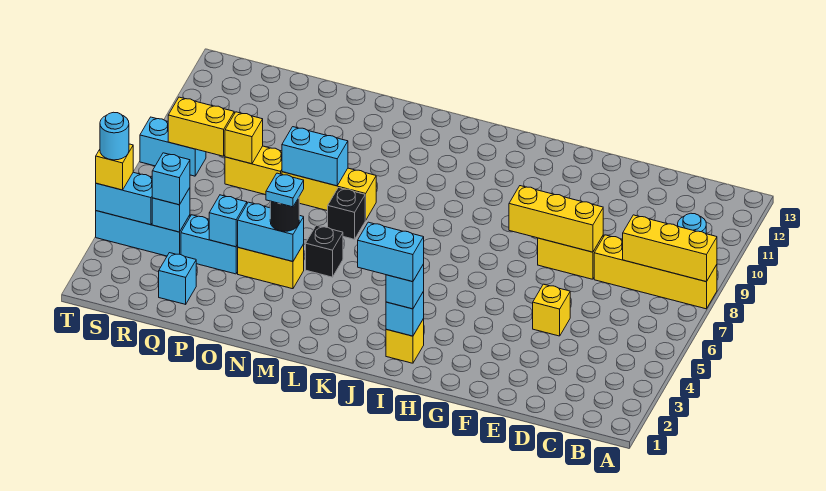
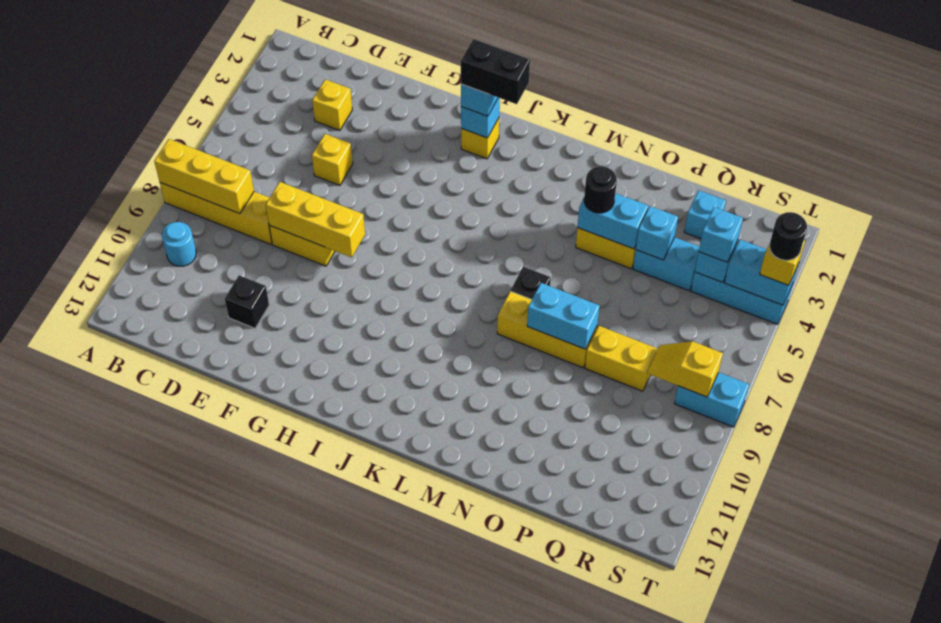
cyan 1x2 brick [358,222,424,282] -> black 1x2 brick [461,39,530,104]
black 1x1 brick [306,225,343,277] -> black 1x1 brick moved to [225,275,269,328]
cyan 1x1 plate [266,173,304,207] -> none
yellow 1x1 brick [225,112,263,164] -> yellow 1x1 brick moved to [312,79,352,131]
yellow 1x2 brick [168,97,234,156] -> yellow 1x2 slope [648,341,723,397]
cyan 1x1 round brick [100,112,129,160] -> black 1x1 round brick [769,212,807,260]

